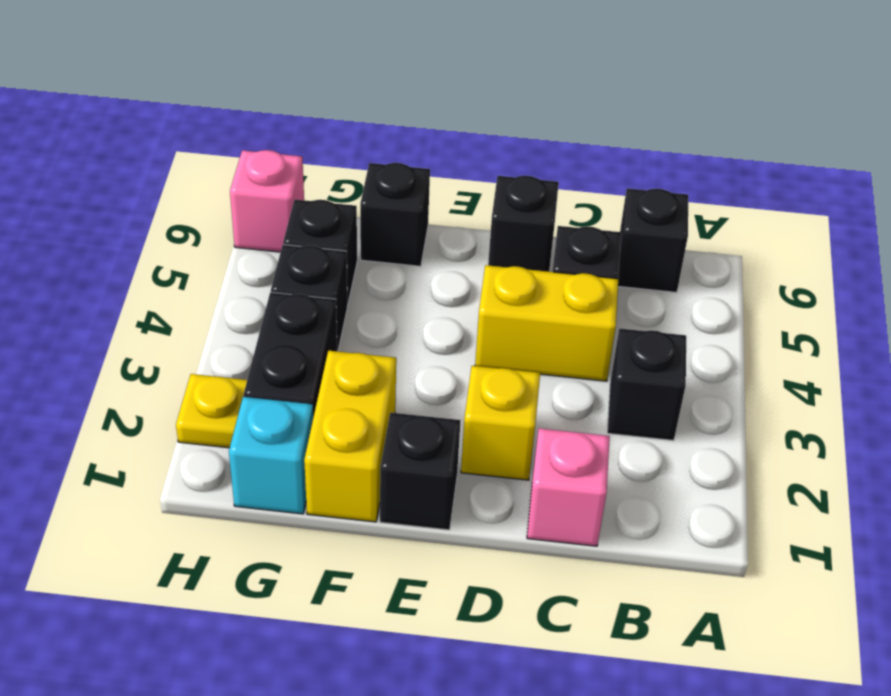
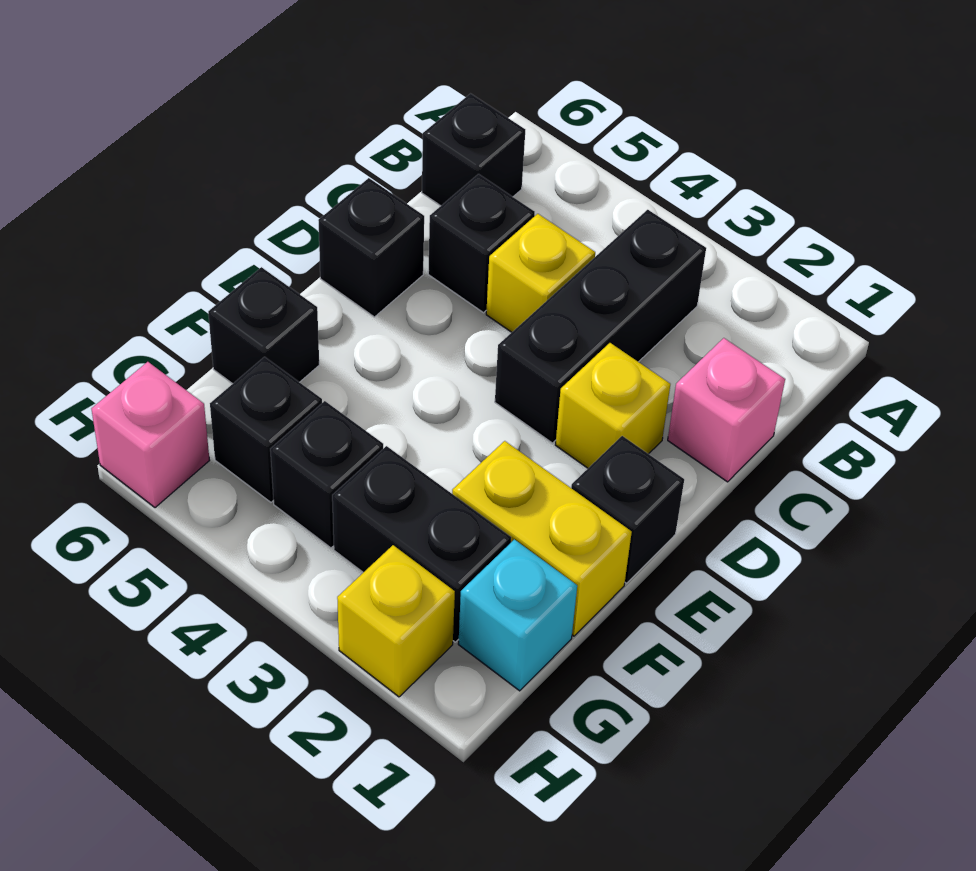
black 1x1 brick [607,328,686,441] -> black 1x3 brick [495,210,706,443]
yellow 1x2 brick [475,265,618,381] -> yellow 1x1 brick [486,214,595,332]
yellow 1x1 plate [176,374,247,448] -> yellow 1x1 brick [337,545,455,697]

